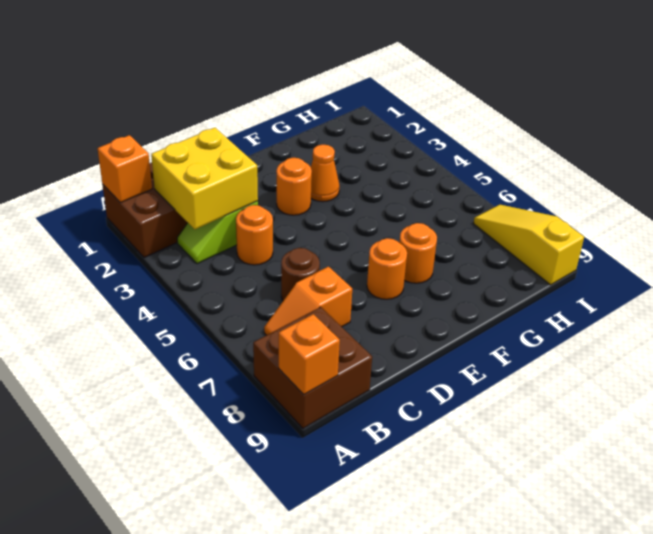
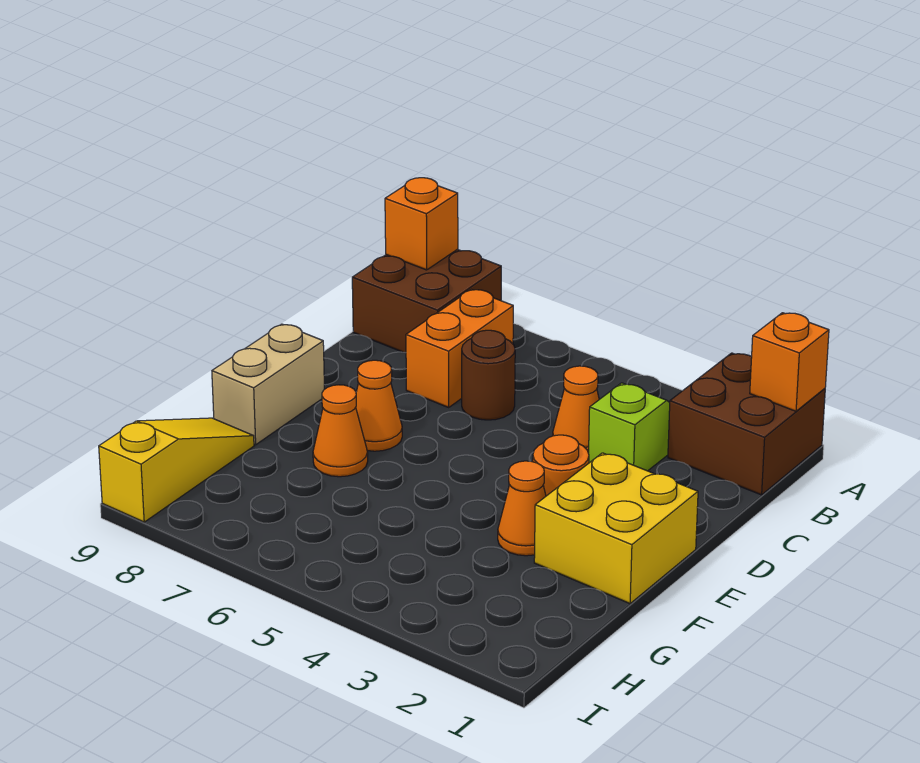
yellow 2x2 brick [151,128,258,229] -> yellow 2x2 brick moved to [534,453,698,604]
orange 1x2 slope [264,267,352,335] -> orange 1x2 brick [406,289,513,407]
orange 1x1 round brick [236,205,273,265] -> orange 1x1 cone [553,366,599,453]
orange 1x1 round brick [367,238,407,299] -> orange 1x1 cone [356,360,402,451]
none -> tan 1x2 brick [212,324,324,445]
orange 1x1 round brick [399,223,437,283] -> orange 1x1 cone [313,385,368,477]
yellow 1x3 slope [474,205,584,285] -> yellow 1x3 slope turned to [99,418,254,522]

